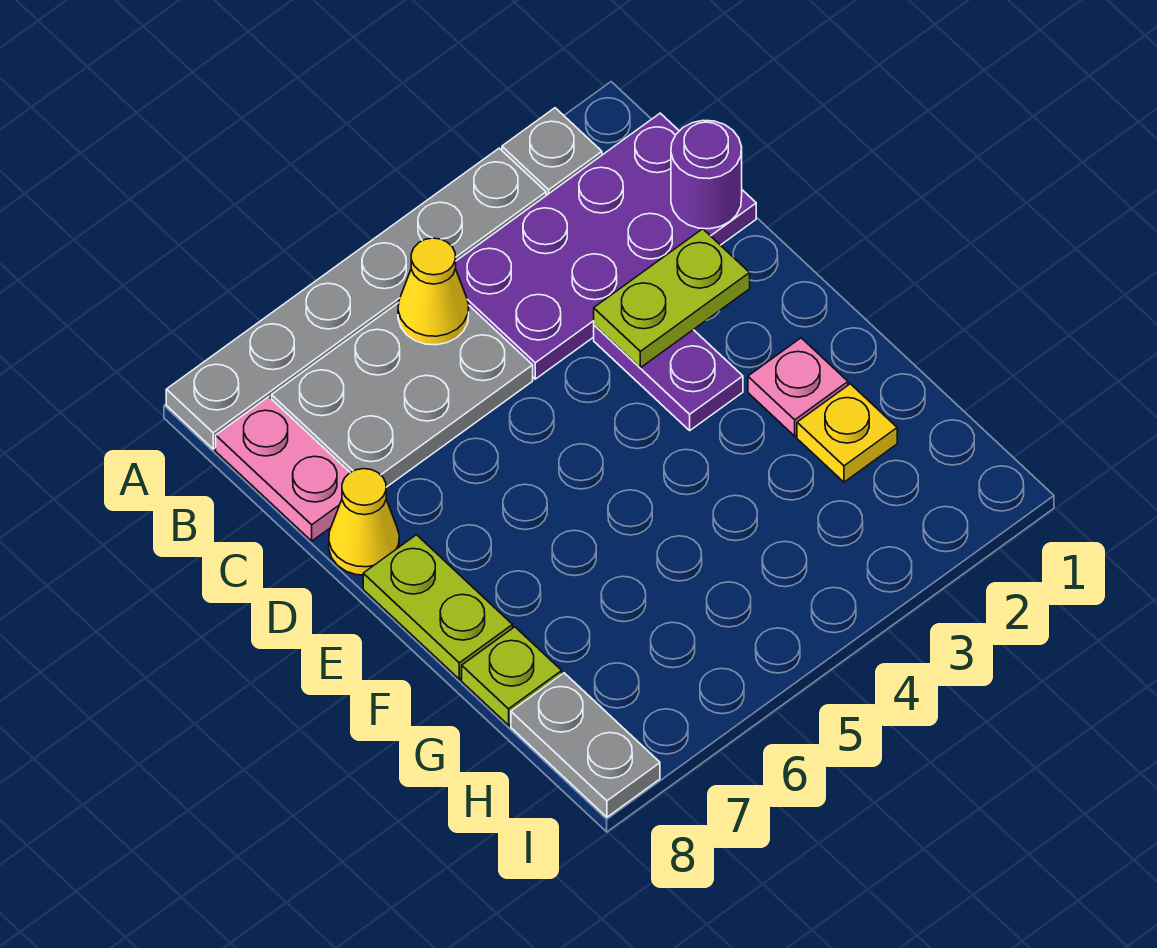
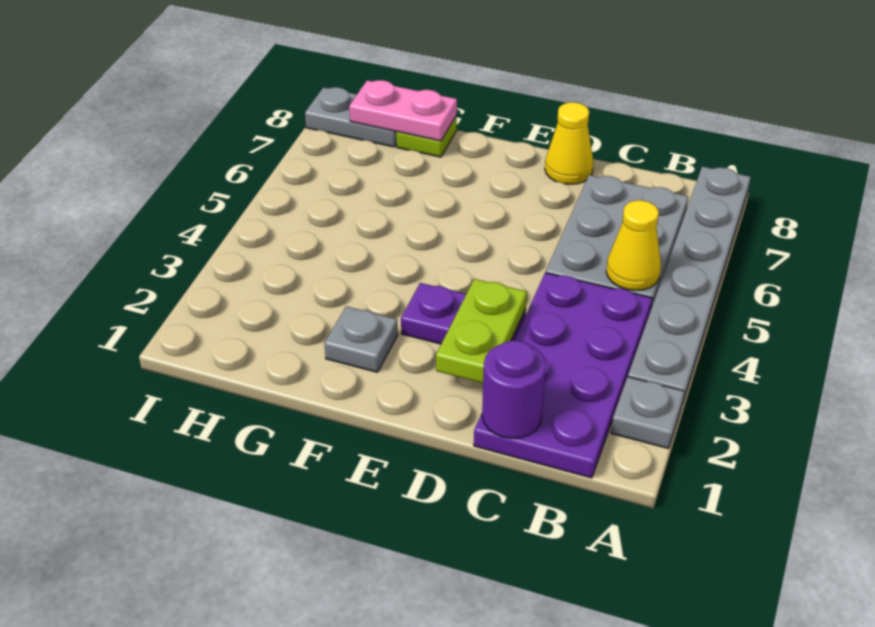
pink 1x2 plate [216,397,350,541] -> pink 1x2 plate moved to [349,80,457,141]
lime 1x2 plate [363,535,513,679] -> none
pink 1x1 plate [748,338,848,436] -> grey 1x1 plate [324,306,398,372]
yellow 1x1 plate [797,384,897,482] -> none

